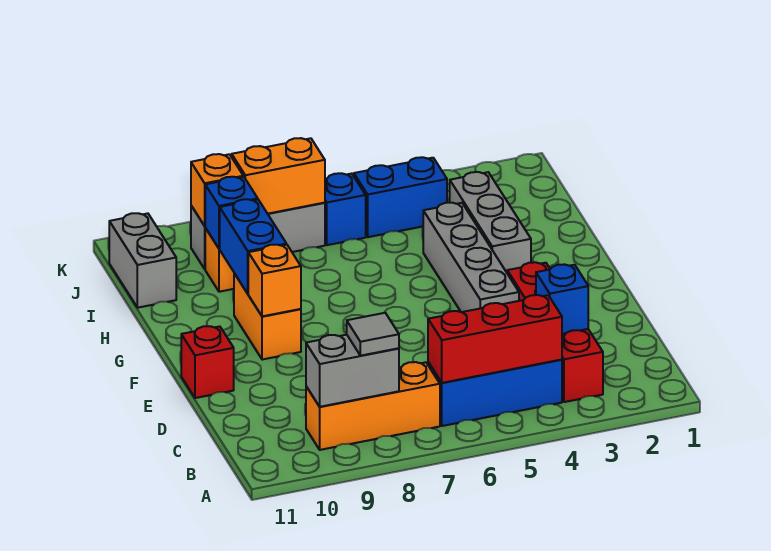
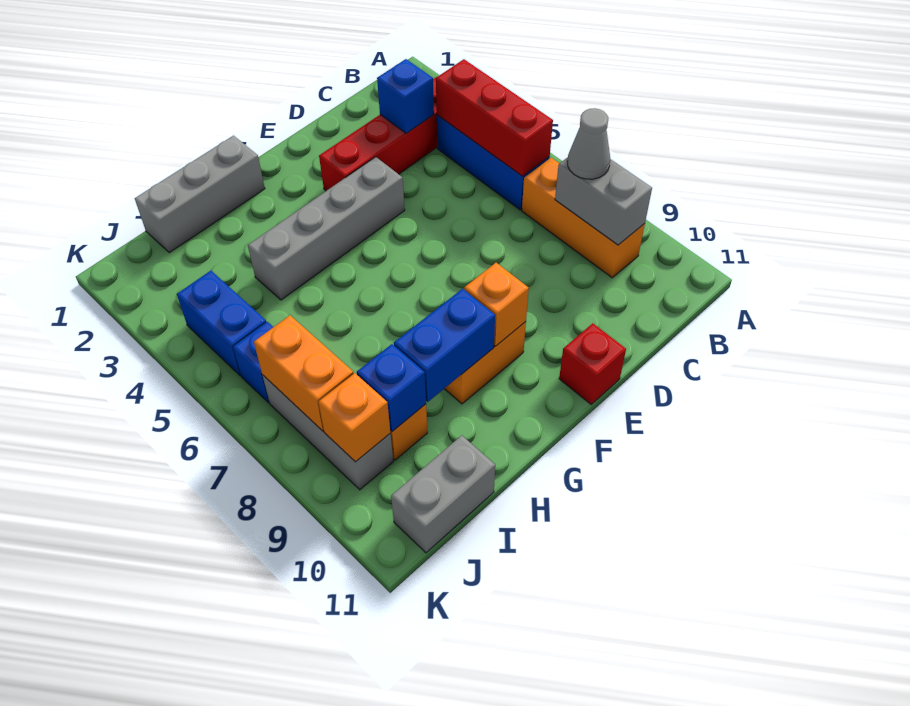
grey 1x1 tile [347,313,399,356] -> grey 1x1 cone [567,108,610,179]
grey 1x3 brick [450,172,531,272] -> grey 1x3 brick moved to [135,136,265,253]

